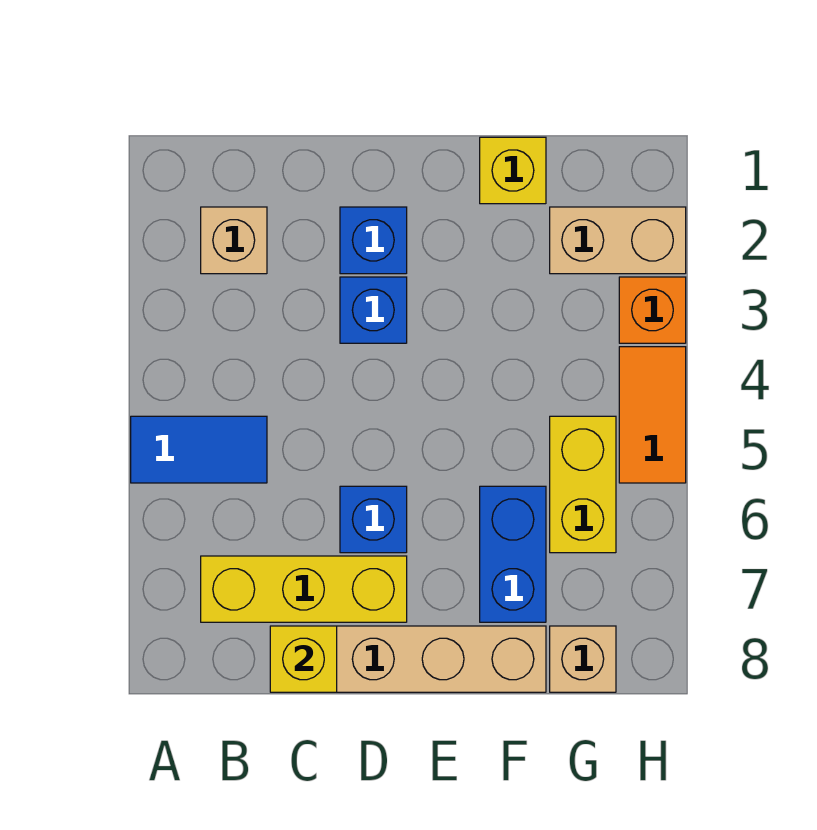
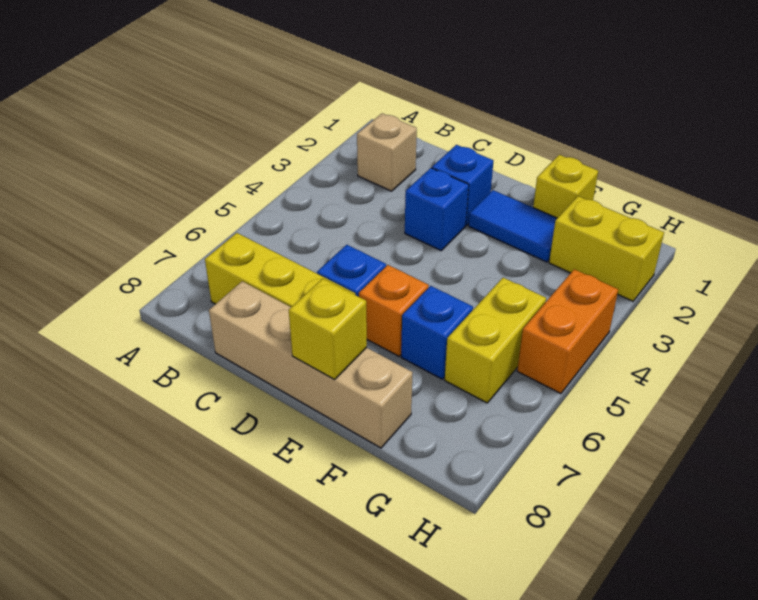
blue 1x2 tile [131,416,267,483] -> blue 1x2 tile moved to [469,190,557,262]
yellow 1x1 brick [270,626,337,692] -> yellow 1x1 brick moved to [289,278,367,379]
blue 1x2 brick [480,486,546,622] -> blue 1x1 brick [401,286,473,379]
tan 1x2 brick [550,207,686,274] -> yellow 1x2 brick [549,196,664,301]
tan 1x1 brick [550,626,616,692] -> none
orange 1x1 brick [619,277,686,343] -> orange 1x1 brick moved to [359,265,429,356]
orange 1x2 tile [619,347,686,483] -> orange 1x2 brick [517,269,618,394]

